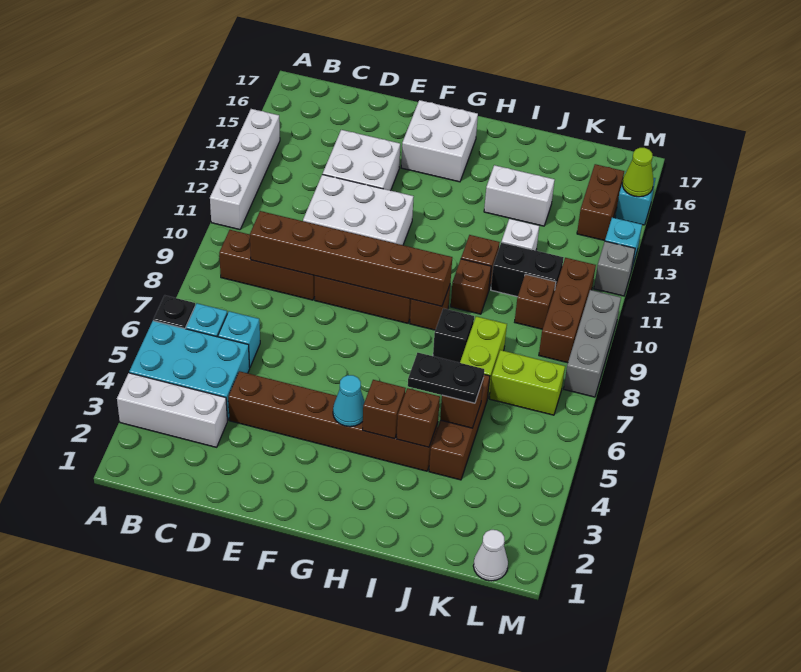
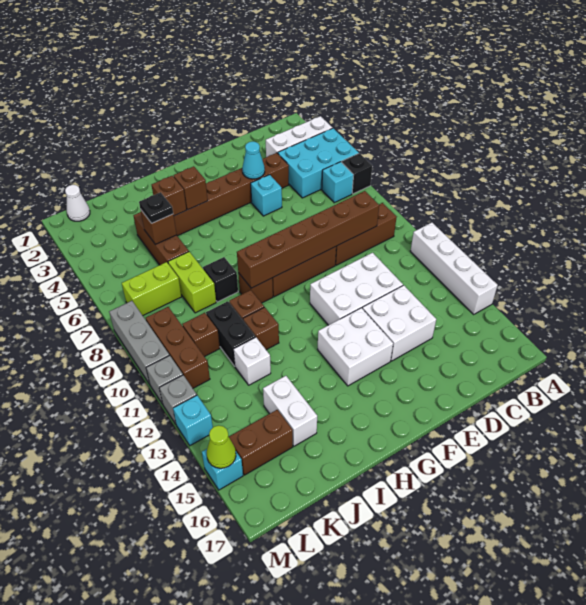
cyan 1x1 brick [218,311,260,367] -> cyan 1x1 brick moved to [251,175,282,216]
white 2x2 brick [401,100,478,182] -> white 2x2 brick moved to [318,308,393,386]
cyan 1x1 cone [333,375,365,427] -> cyan 1x1 cone moved to [242,142,265,179]
black 1x2 plate [408,353,484,403] -> black 1x1 plate [139,192,173,223]
white 1x2 brick [484,165,555,226] -> white 1x2 brick turned to [263,376,317,446]
black 1x2 brick [491,242,564,297] -> black 1x2 brick turned to [206,301,255,366]
brown 1x2 brick [577,164,624,241] -> brown 1x2 brick turned to [229,410,293,475]
none -> grey 1x1 brick [146,355,183,404]

